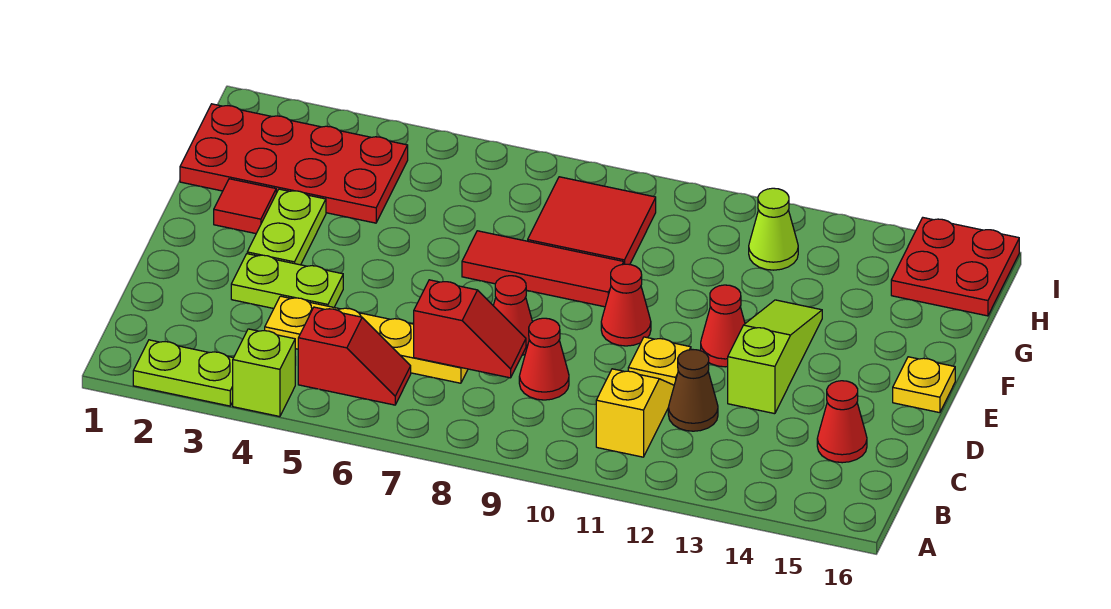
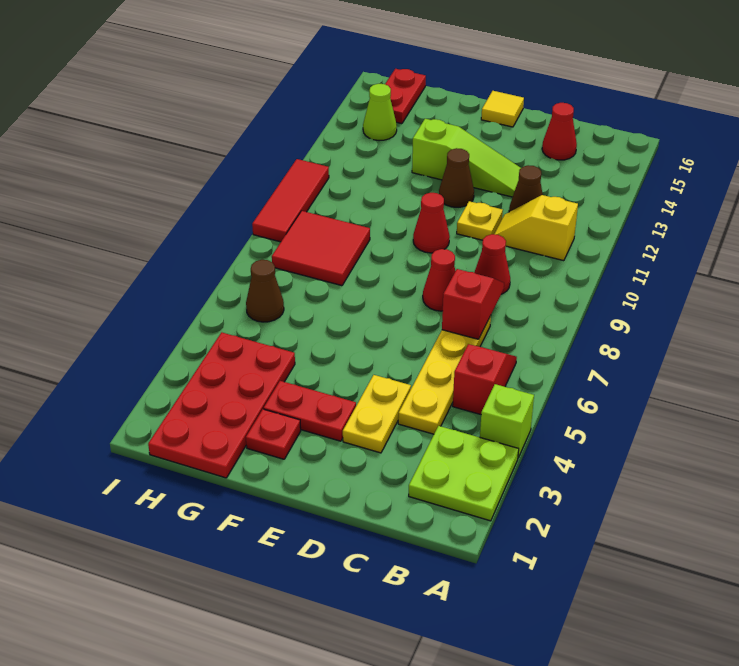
lime 1x2 plate [133,340,233,406] -> lime 2x2 plate [409,426,519,521]
lime 1x2 plate [231,254,343,308] -> yellow 1x2 plate [343,375,411,453]
lime 1x3 slope [728,300,822,414] -> lime 1x3 slope turned to [412,119,521,197]
lime 1x2 plate [247,189,326,265] -> red 1x2 plate [264,381,356,441]
red 1x1 cone [701,285,745,367] -> brown 1x1 cone [439,148,474,207]
yellow 1x1 plate [893,357,955,413] -> yellow 1x1 tile [481,91,524,127]
red 1x1 tile [214,179,276,234] -> red 1x1 plate [246,409,301,459]
red 1x3 tile [462,231,624,307] -> red 1x3 tile moved to [252,159,329,242]
none -> brown 1x1 cone [246,260,284,322]
lime 1x1 cone [749,188,798,270] -> lime 1x1 cone moved to [363,84,397,141]
red 2x2 plate [891,218,1019,316] -> red 1x2 plate [385,69,426,124]

